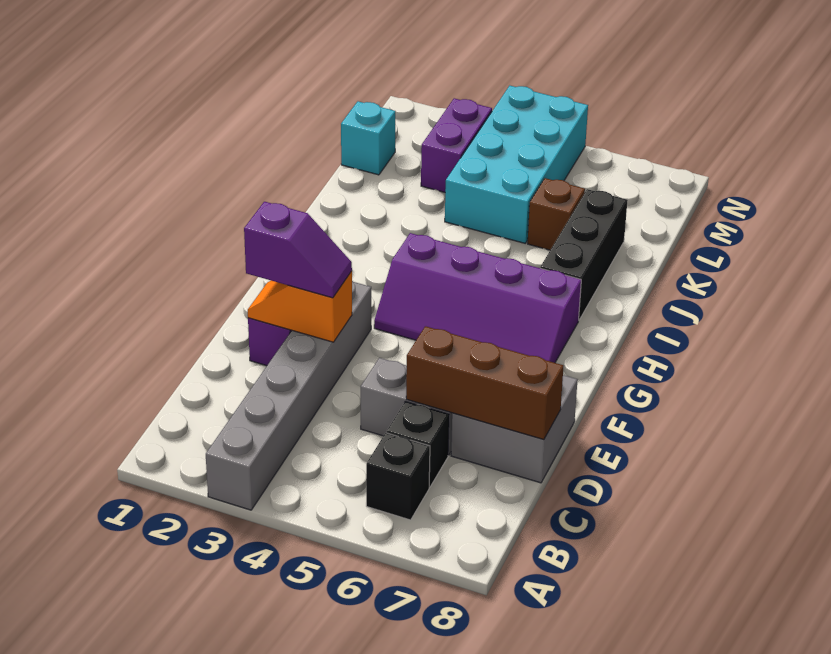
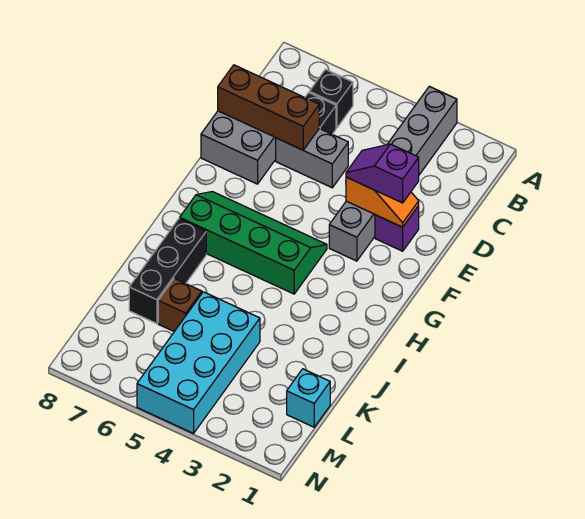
purple 2x4 slope [374,233,581,363] -> green 2x4 slope [180,192,327,294]
purple 1x2 brick [421,98,492,192] -> none

